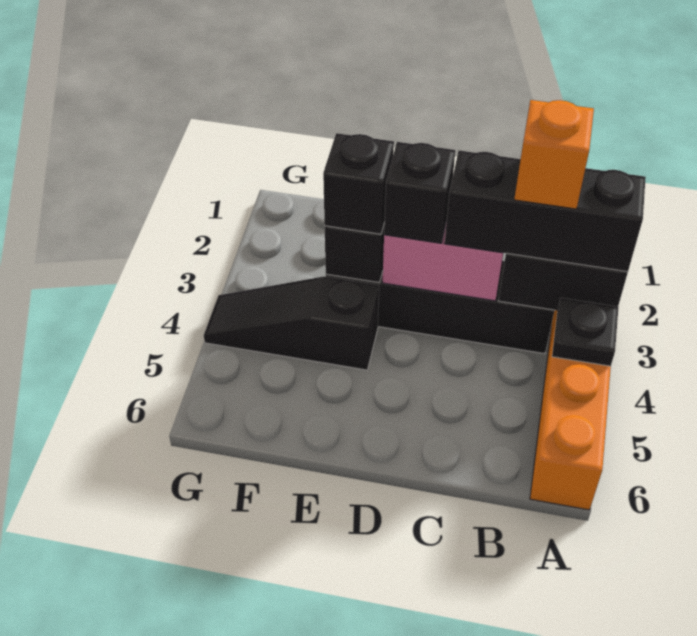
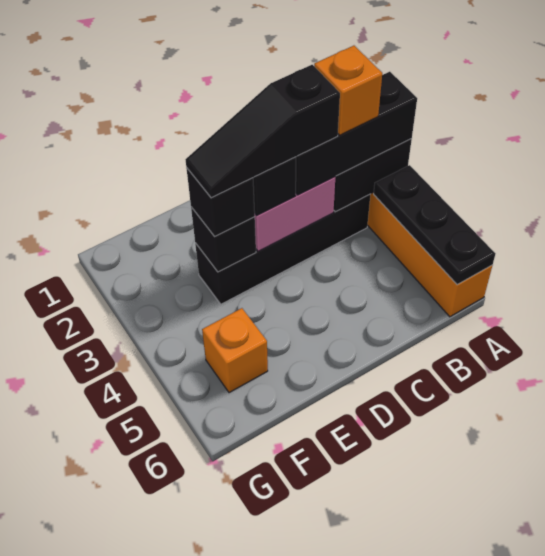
black 1x1 plate [552,298,619,366] -> black 1x3 plate [374,165,495,285]
black 1x3 slope [204,277,379,370] -> black 1x3 slope moved to [186,65,340,198]
none -> orange 1x1 brick [202,308,268,393]

